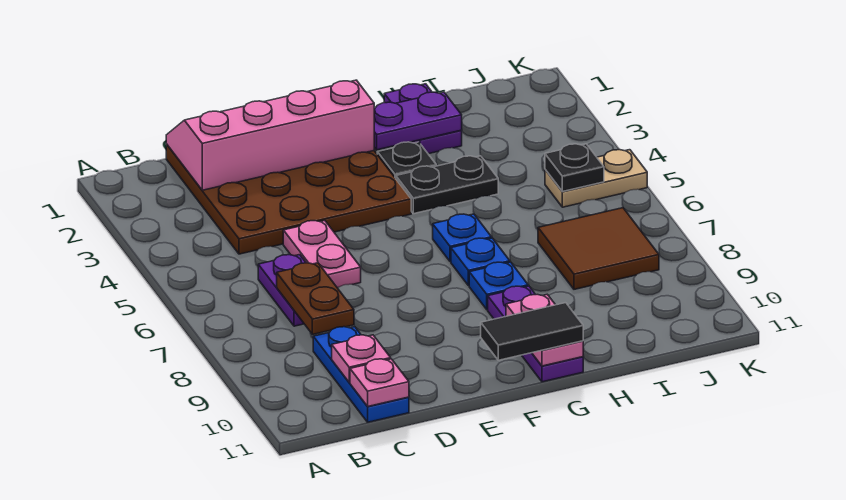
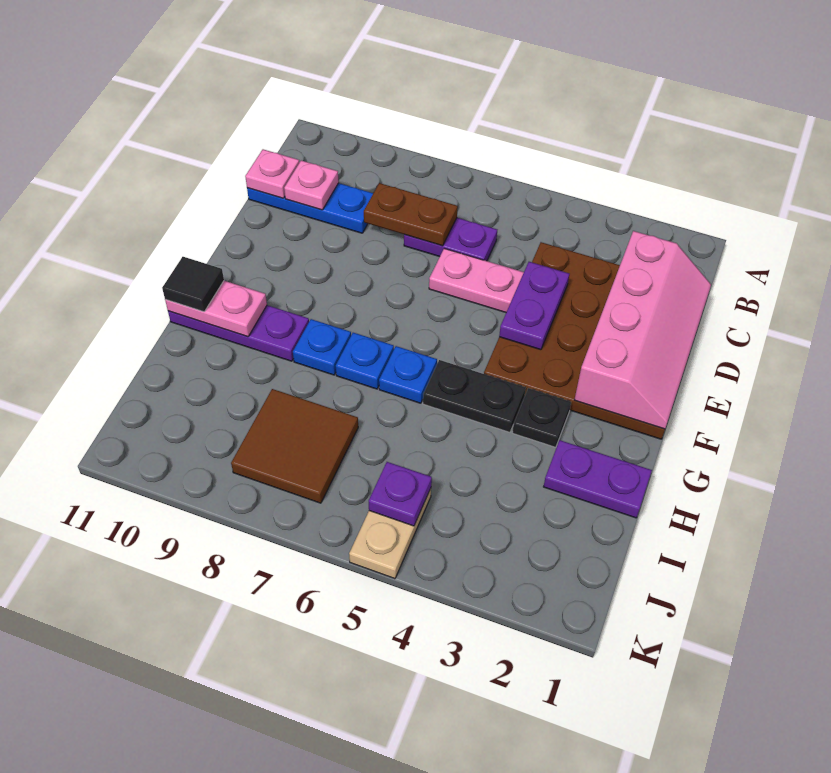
black 1x2 tile [481,303,583,360] -> black 1x1 tile [162,257,224,312]
purple 1x2 plate [374,92,462,150] -> purple 1x2 plate moved to [499,262,569,350]
black 1x2 plate [396,156,498,214] -> black 1x2 plate turned to [423,360,526,432]
black 1x1 plate [545,144,604,192] -> purple 1x1 plate [369,462,432,526]

